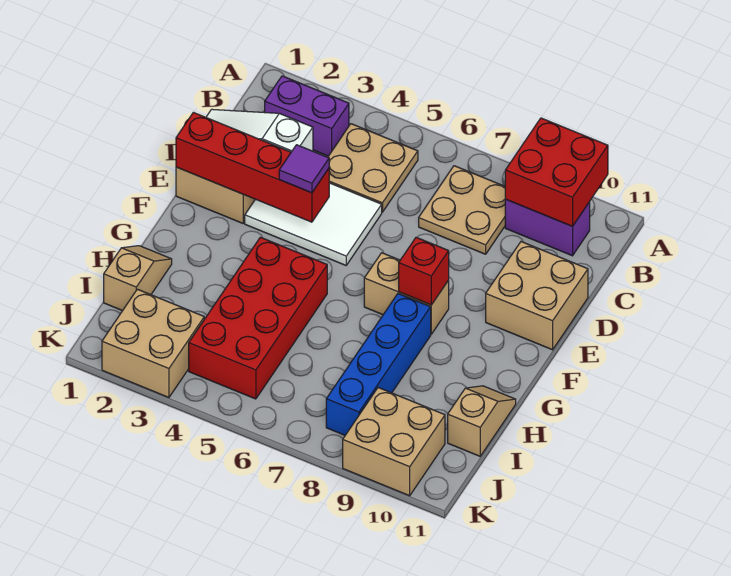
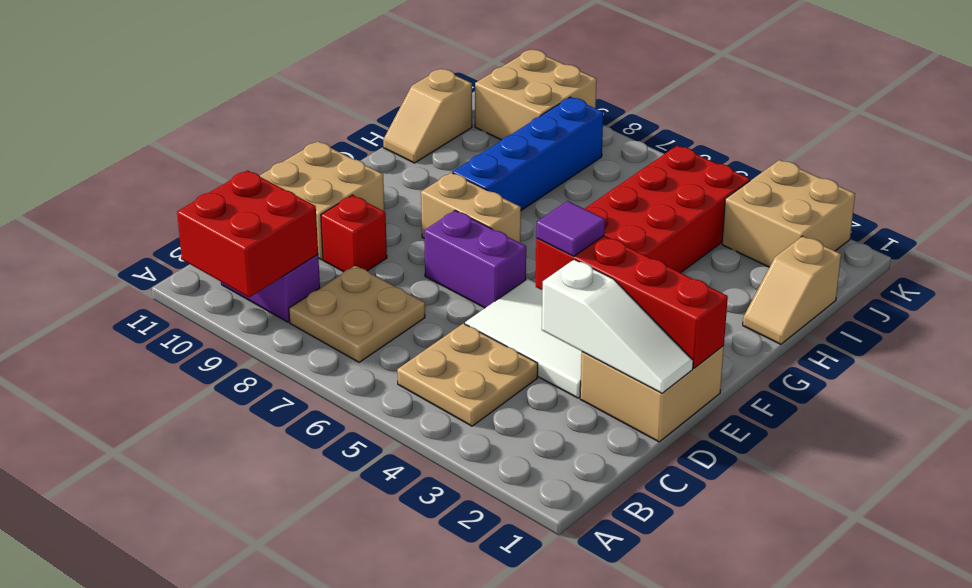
purple 1x2 brick [265,76,349,156] -> purple 1x2 brick moved to [424,211,526,308]
red 1x1 brick [399,237,449,305] -> red 1x1 brick moved to [321,195,387,272]

